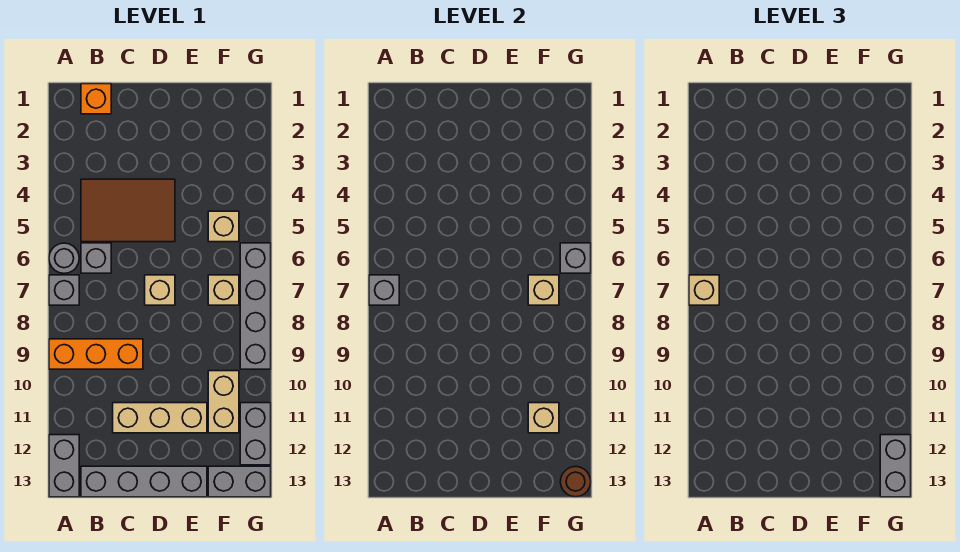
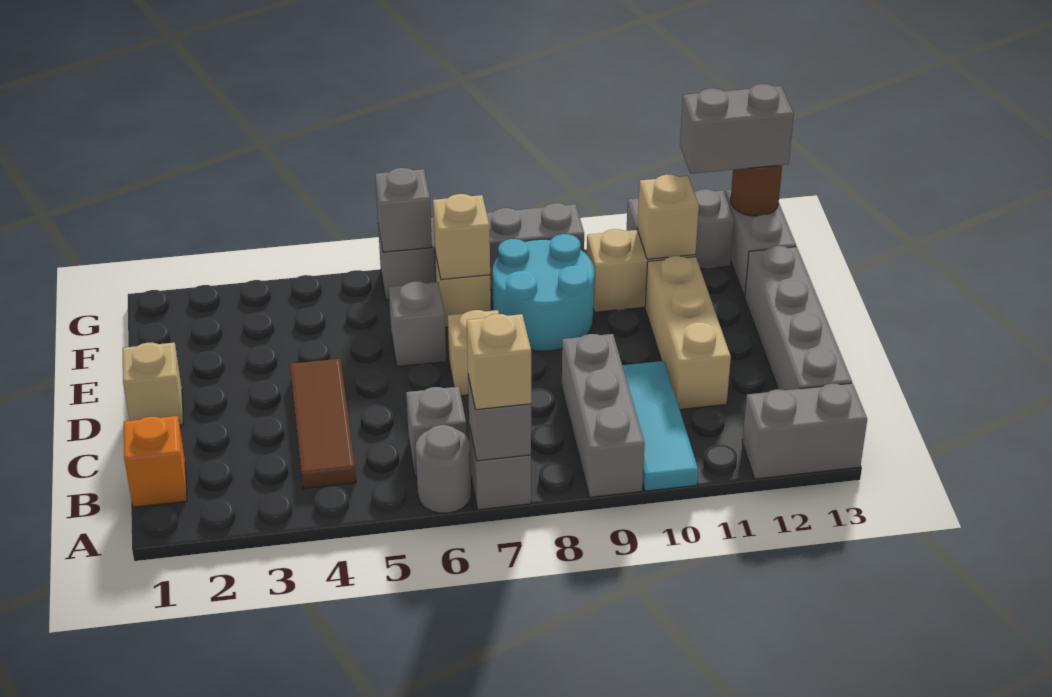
orange 1x3 brick [49,339,143,369] -> grey 1x3 brick [562,334,645,497]
none -> cyan 1x3 tile [622,361,698,491]
brown 2x3 tile [81,179,175,242] -> brown 1x3 tile [290,359,356,489]
none -> grey 1x1 brick [389,281,446,367]
none -> cyan 2x2 round brick [492,234,594,351]
tan 1x1 brick [208,211,239,242] -> tan 1x1 brick moved to [123,343,183,425]

